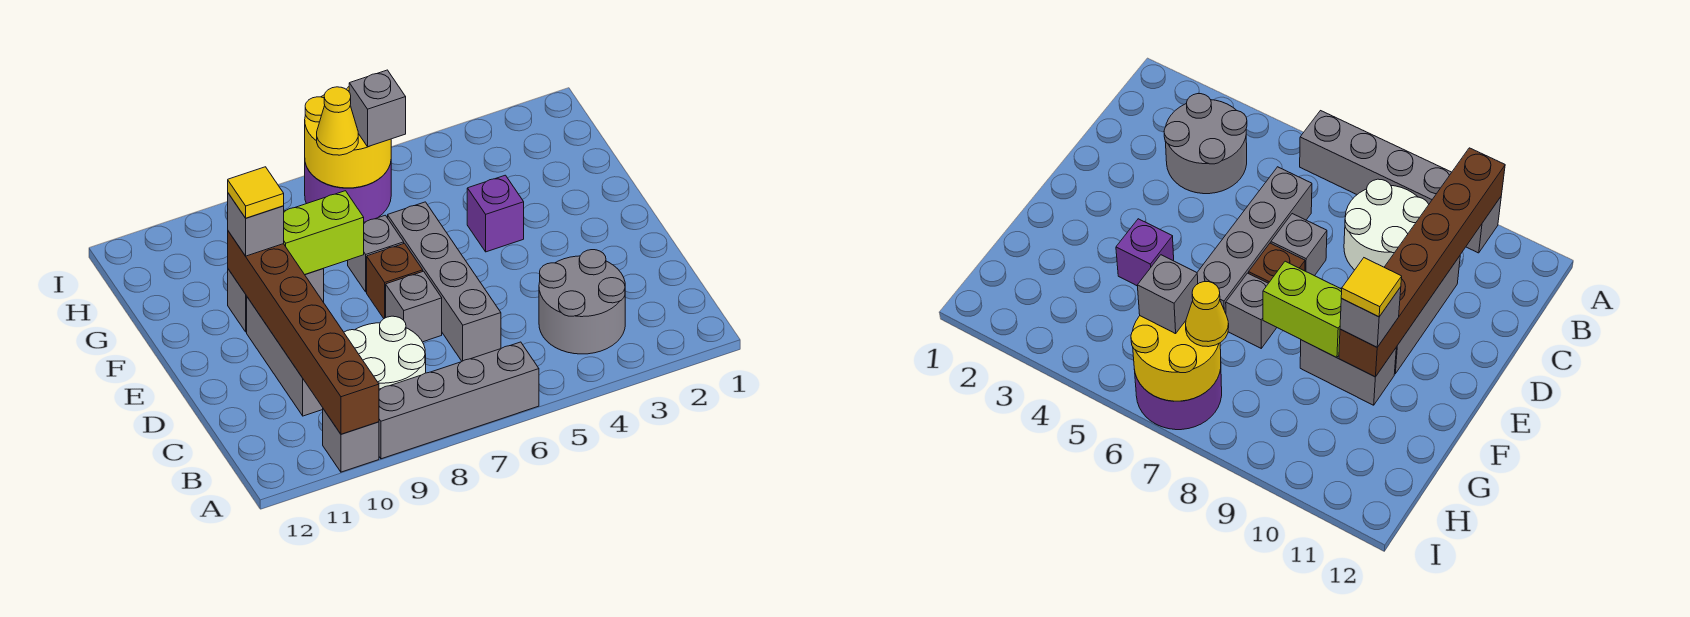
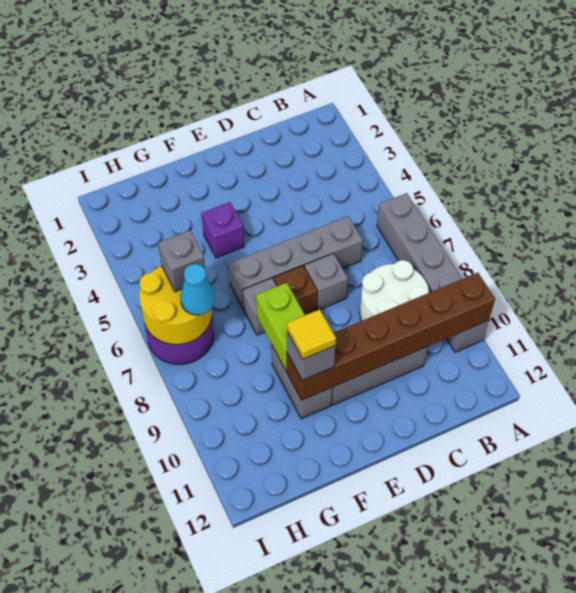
grey 2x2 round brick [539,250,625,354] -> none
yellow 1x1 cone [317,87,358,155] -> cyan 1x1 cone [180,264,215,315]

